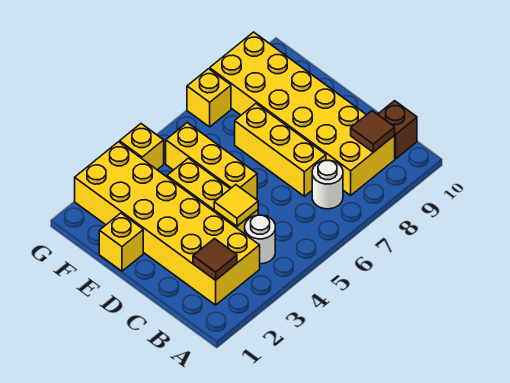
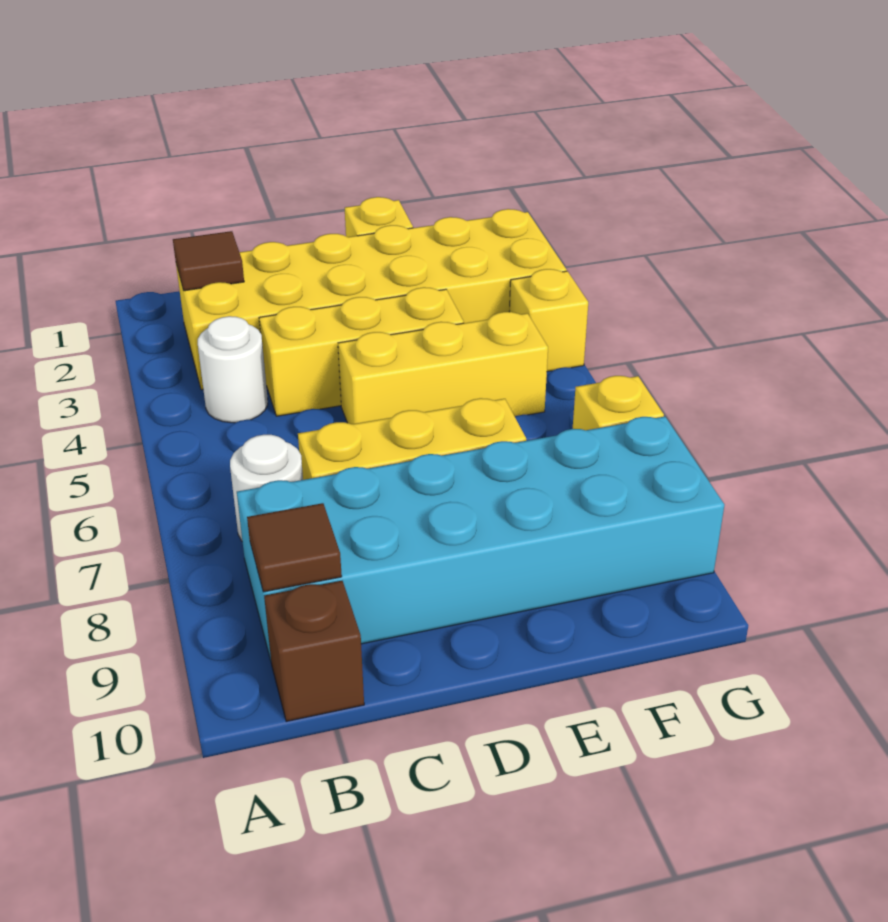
yellow 2x6 brick [210,32,395,195] -> cyan 2x6 brick [237,417,724,660]
yellow 1x1 tile [214,185,258,226] -> none

